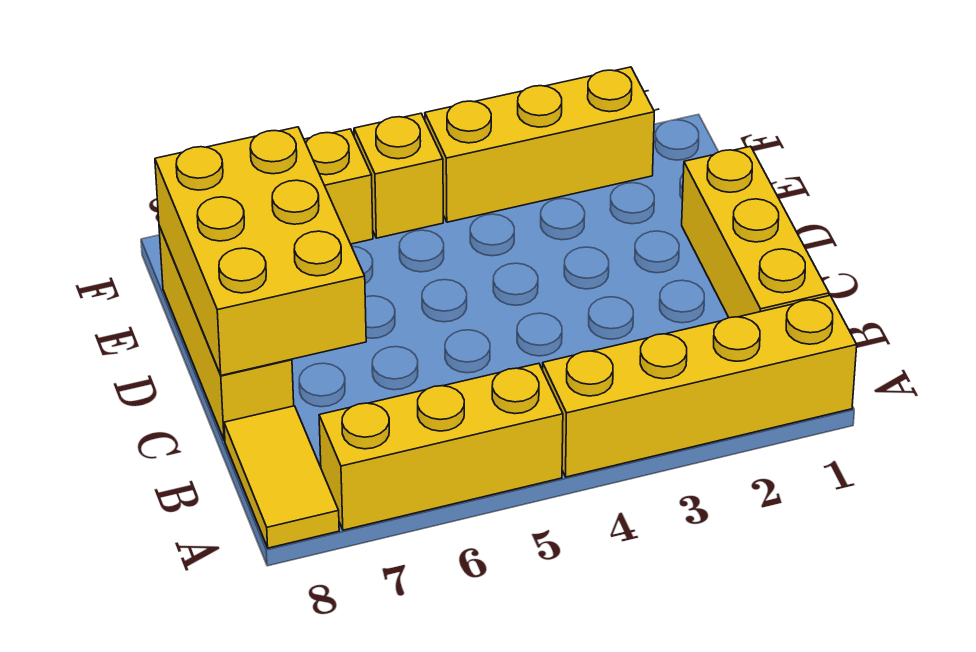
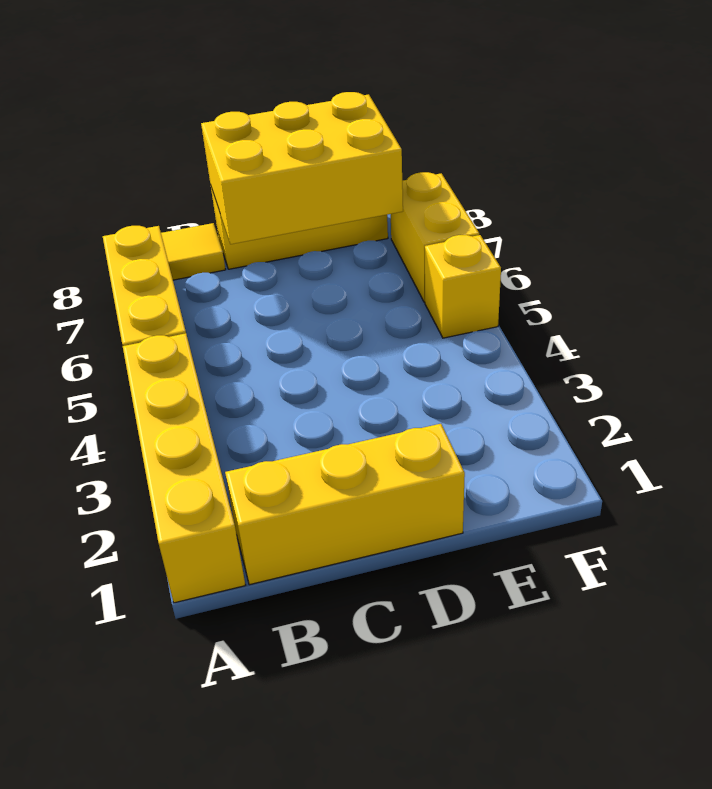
yellow 1x3 brick [425,67,654,222] -> none

